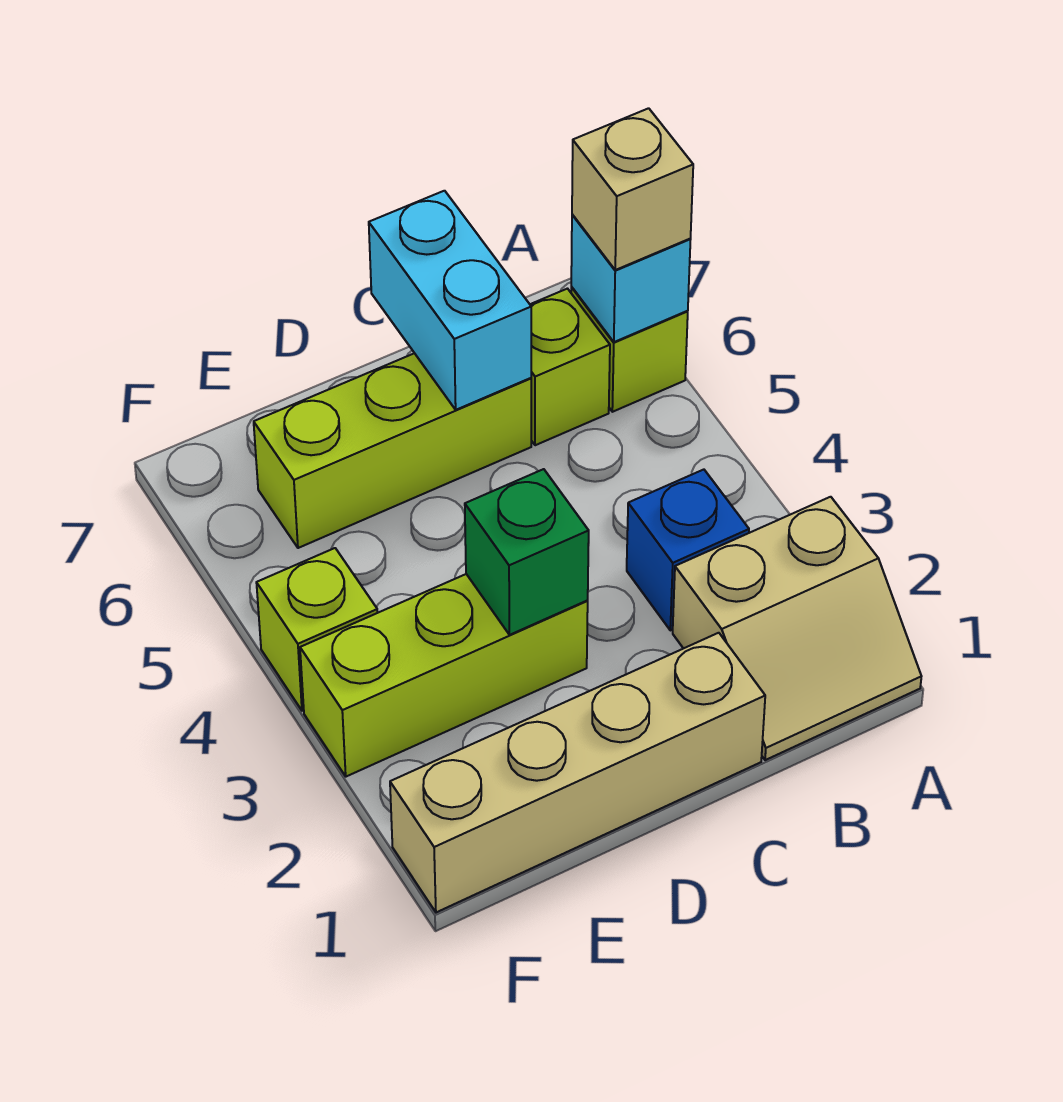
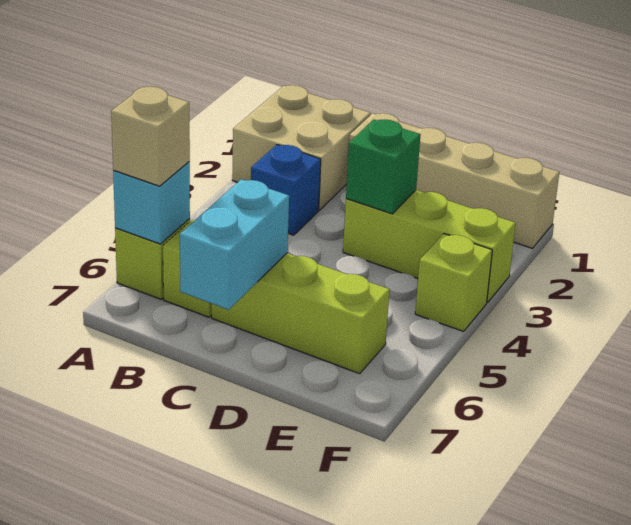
tan 2x2 slope [673,497,921,760] -> tan 2x2 brick [232,85,370,210]

